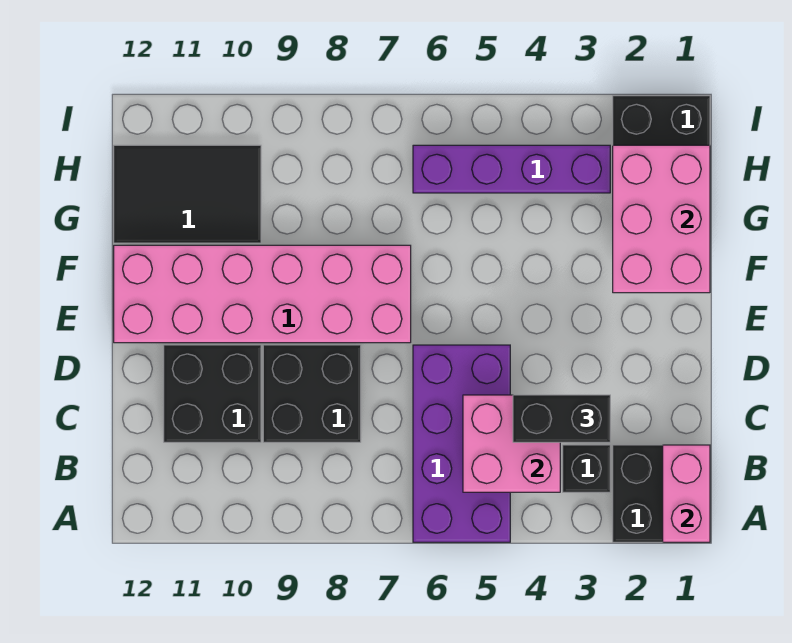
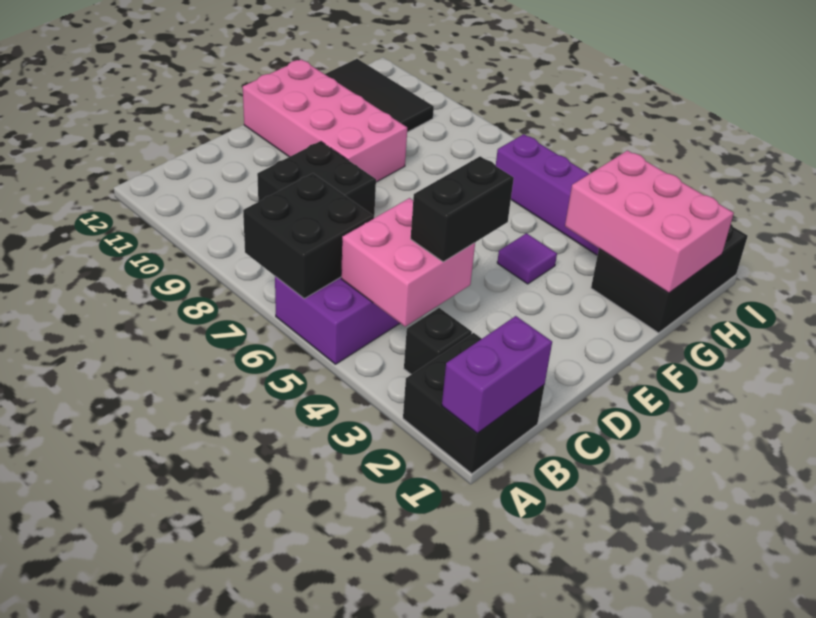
pink 1x2 brick [663,445,710,542] -> purple 1x2 brick [442,316,552,433]
black 1x2 brick [513,395,610,442] -> black 1x2 brick turned to [411,156,514,262]
black 2x2 brick [164,345,261,442] -> black 2x2 brick moved to [243,173,374,299]
pink 2x6 brick [114,245,411,343] -> pink 2x4 brick [243,59,407,182]
pink 2x3 brick [613,145,710,293] -> pink 2x3 brick turned to [565,151,734,293]
none -> purple 1x1 tile [497,233,557,284]

